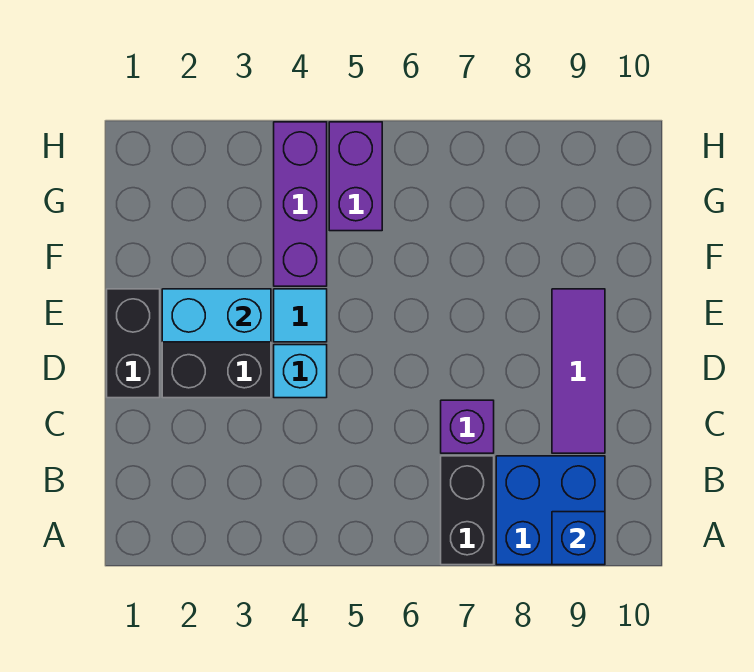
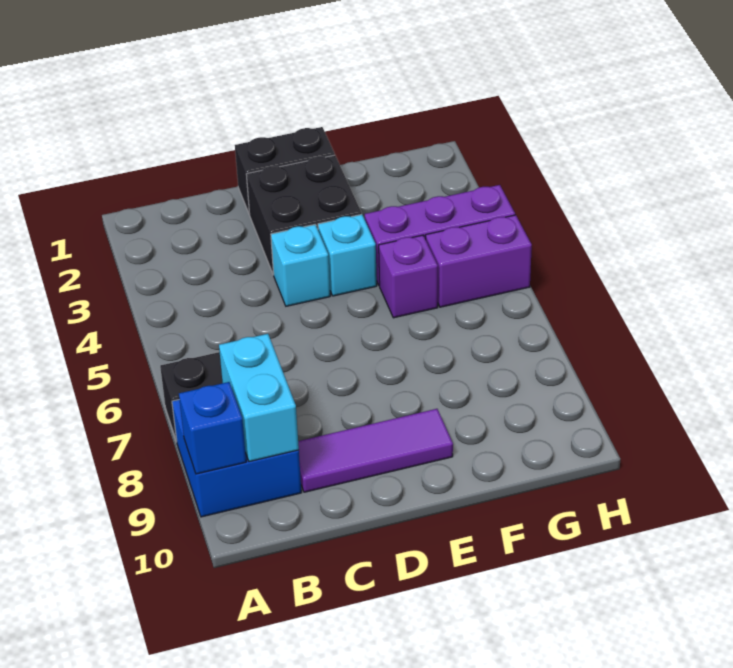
purple 1x1 brick [441,400,494,453] -> purple 1x1 brick moved to [379,235,438,318]
cyan 1x2 brick [162,289,271,342] -> cyan 1x2 brick moved to [219,334,299,462]
cyan 1x1 tile [274,289,327,342] -> cyan 1x1 brick [318,214,377,296]

